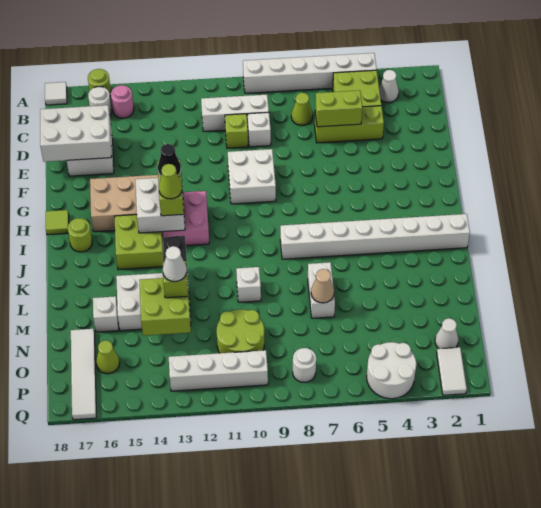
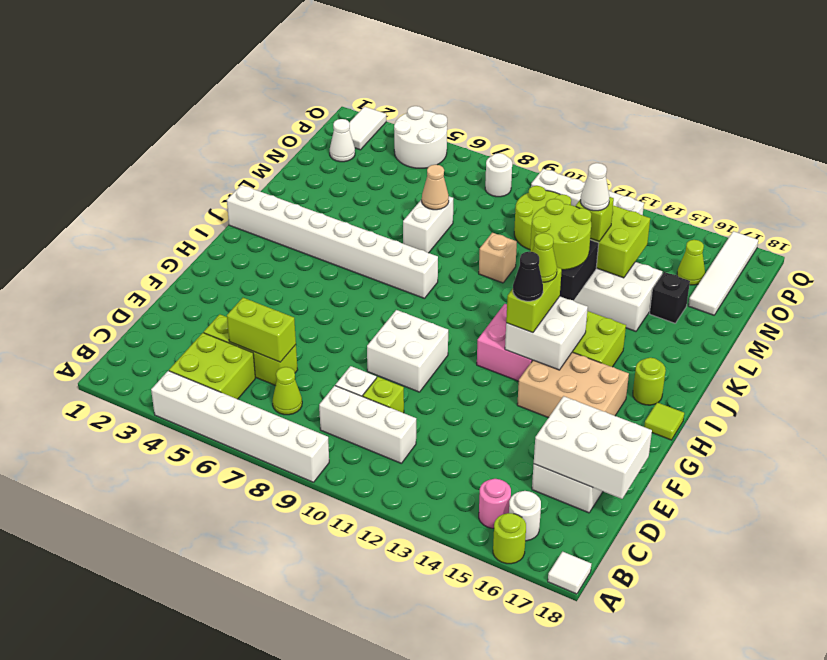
white 1x1 cone [379,70,399,103] -> none
none -> lime 2x2 round brick [530,199,591,270]
white 1x1 brick [236,267,261,302] -> tan 1x1 brick [479,233,517,283]
white 1x1 brick [93,296,119,332] -> black 1x1 brick [650,272,690,323]

